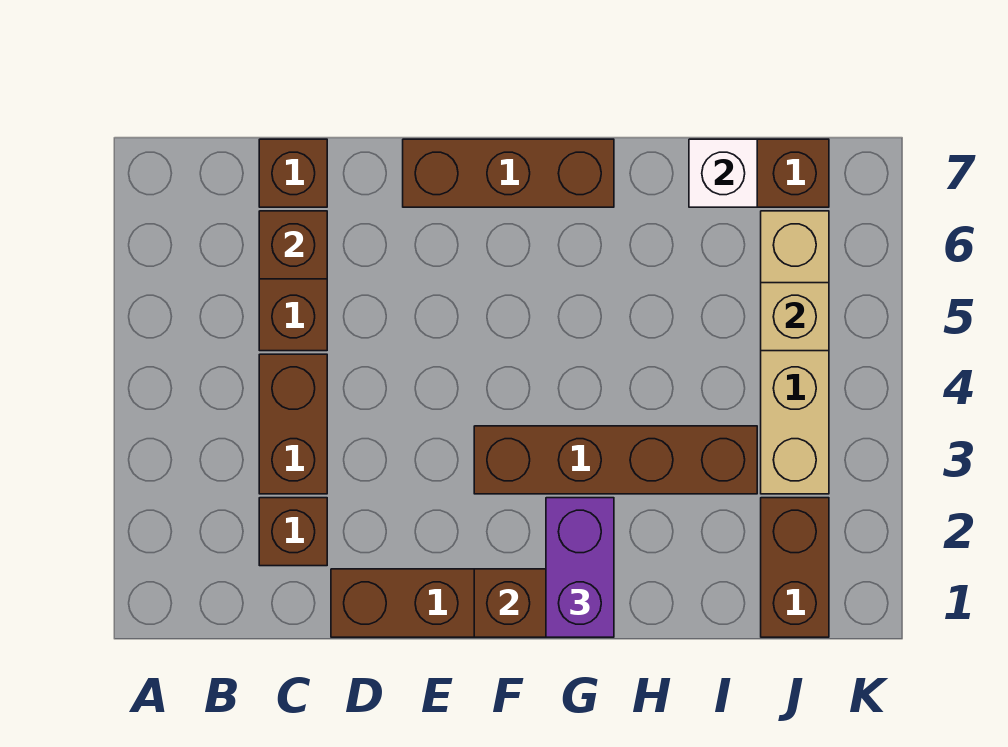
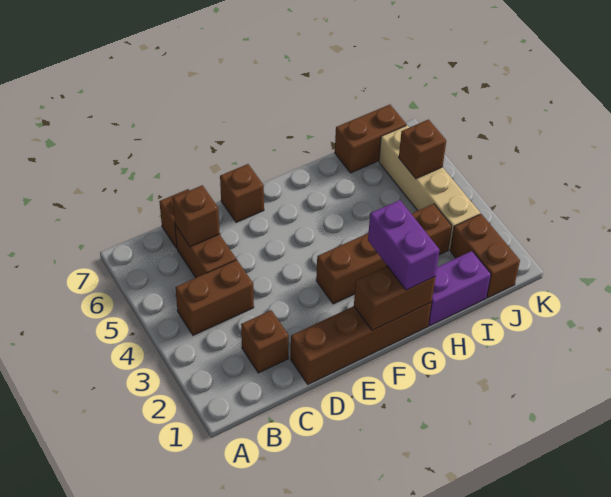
brown 1x2 brick [259,354,327,494] -> brown 1x2 brick turned to [175,260,254,335]
brown 1x3 brick [403,139,614,207] -> brown 1x1 brick [220,164,264,222]
none -> purple 1x2 brick [428,251,491,326]
white 1x1 brick [689,139,757,207] -> none
tan 1x1 brick [761,283,829,351] -> brown 1x1 brick [399,120,446,179]

